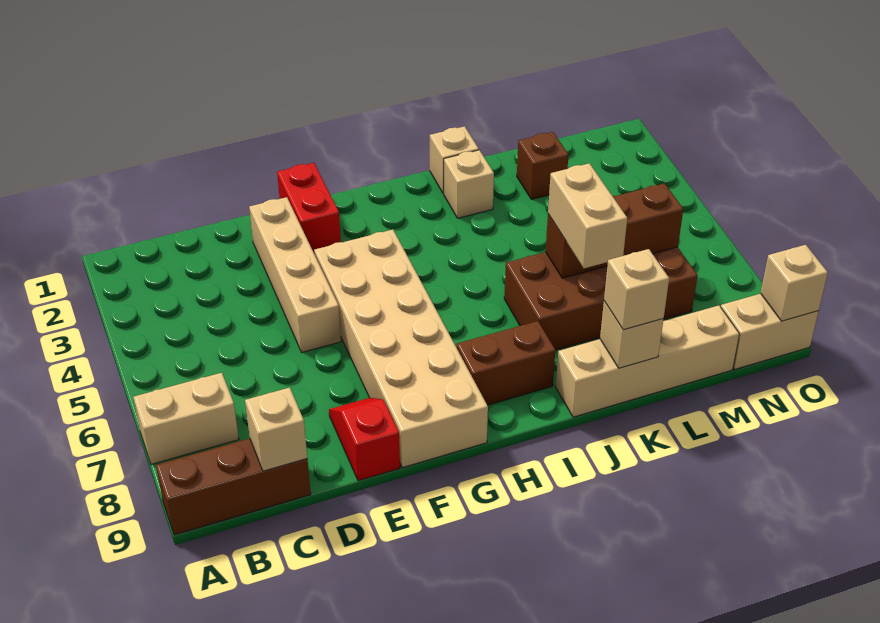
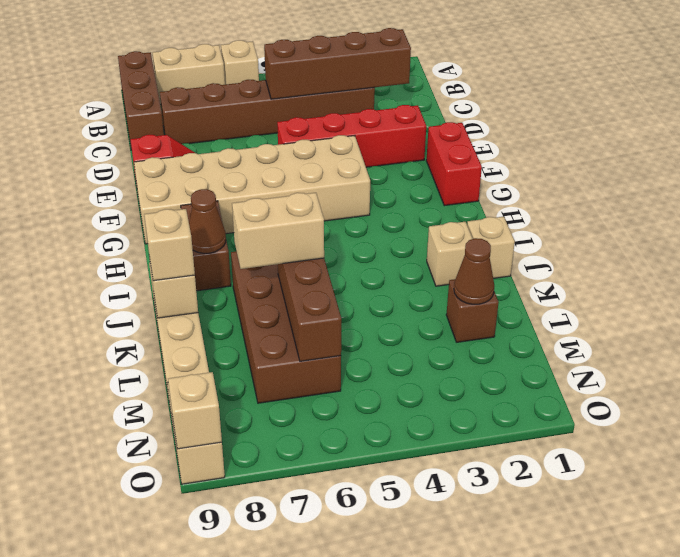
tan 1x2 brick [133,373,239,464] -> tan 1x2 brick turned to [153,44,225,105]
none -> brown 1x4 brick [264,28,411,99]
none -> brown 1x6 brick [160,80,375,144]
tan 1x1 brick [245,388,307,471] -> tan 1x1 brick moved to [221,40,259,85]
tan 1x4 brick [249,197,341,352] -> red 1x4 brick [277,105,426,167]
red 1x2 brick [277,163,341,254] -> red 1x2 brick turned to [426,122,482,206]
none -> brown 1x1 cone [189,189,226,253]
none -> brown 1x1 cone [454,238,494,304]

